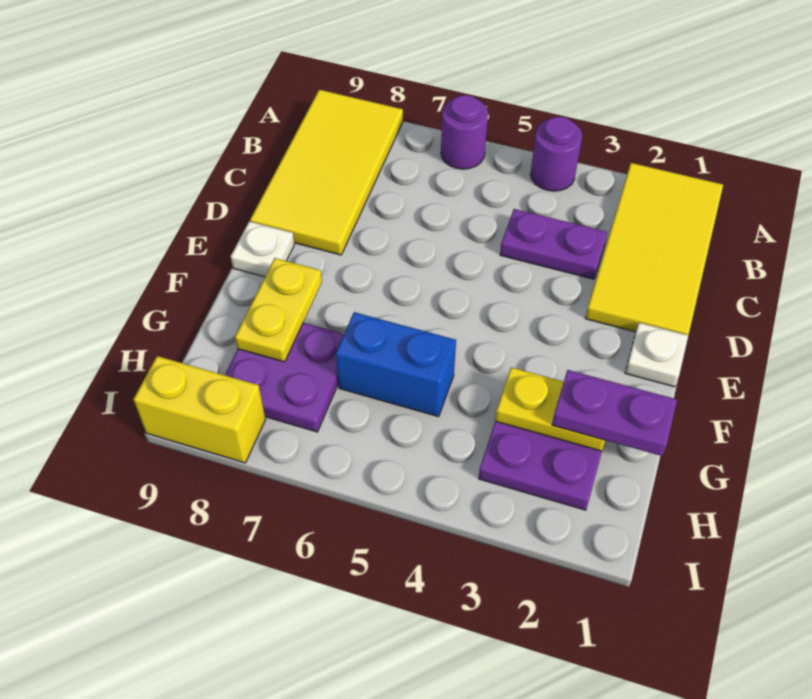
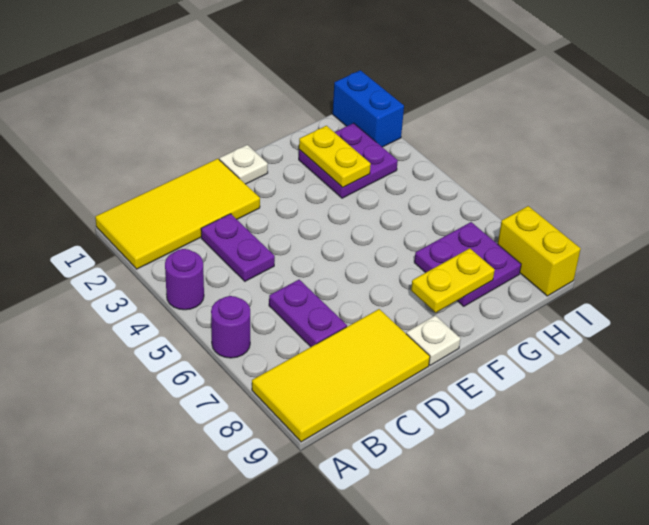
purple 1x2 plate [552,370,677,456] -> purple 1x2 plate moved to [269,280,347,347]
blue 1x2 brick [336,312,456,417] -> blue 1x2 brick moved to [333,70,404,147]

